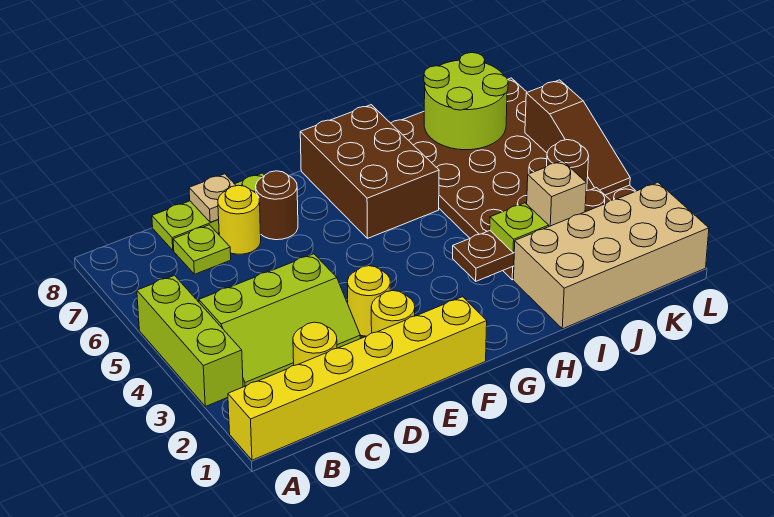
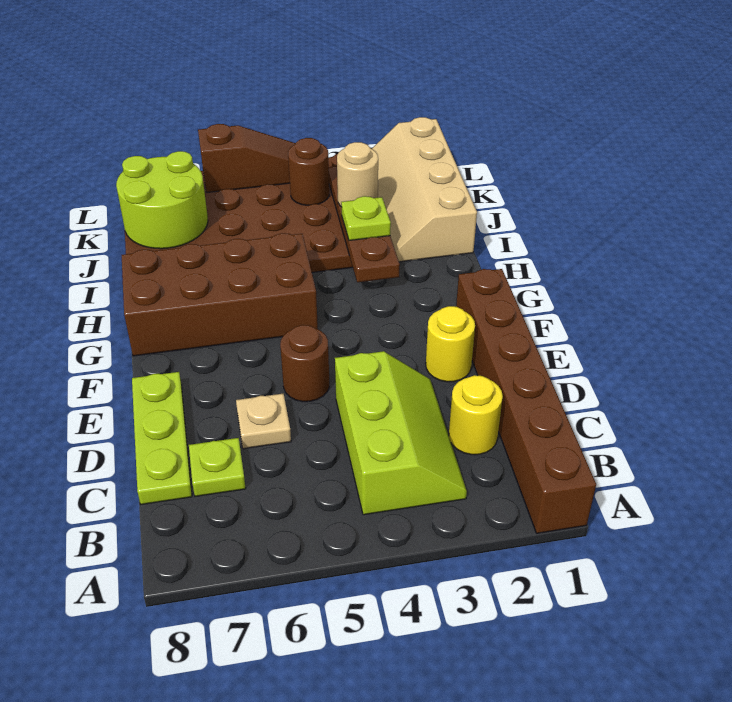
yellow 1x6 brick [228,297,487,460] -> brown 1x6 brick [456,269,596,533]
lime 1x3 brick [137,275,243,406] -> none
yellow 1x1 round brick [218,185,261,254] -> none
tan 1x1 plate [189,174,236,222] -> tan 1x1 plate moved to [236,394,291,449]
yellow 1x1 round brick [347,266,390,336] -> none
brown 1x1 round brick [256,171,298,240] -> brown 1x1 round brick moved to [280,325,329,402]
brown 2x3 brick [300,105,439,238] -> brown 2x4 brick [122,233,318,356]
tan 2x4 brick [513,182,709,329] -> tan 2x4 slope [372,117,477,262]
tan 1x1 brick [527,161,586,226] -> tan 1x1 round brick [337,142,378,207]

